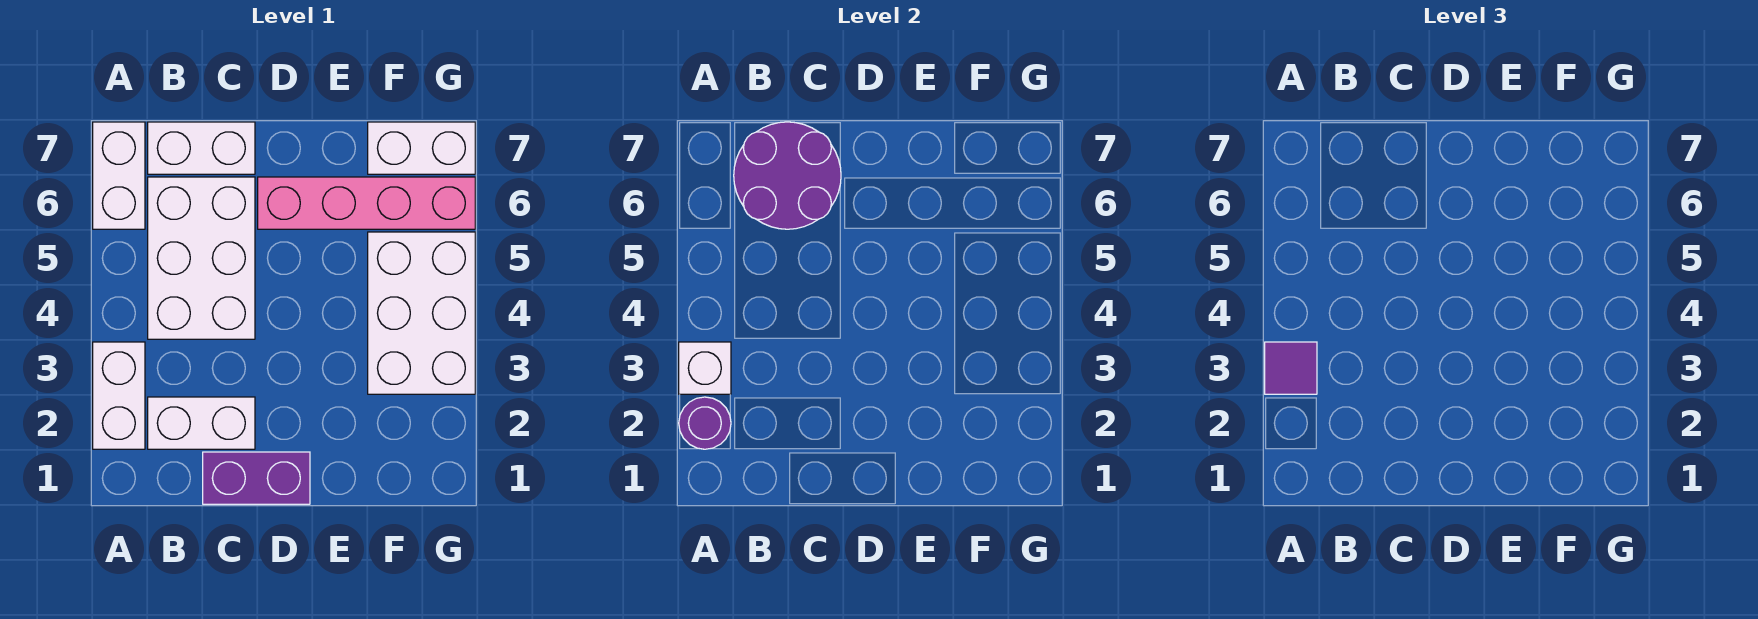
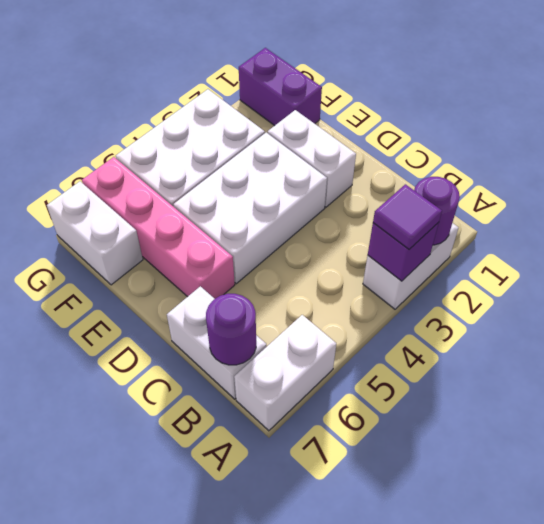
white 1x1 brick [679,342,731,394] -> purple 1x1 brick [368,222,439,281]
white 1x2 brick [148,397,255,449] -> white 1x2 brick moved to [268,110,356,207]
white 2x3 brick [148,177,255,339] -> white 2x3 brick moved to [173,133,327,284]
purple 2x2 round brick [734,122,841,229] -> purple 1x1 round brick [206,294,256,365]
purple 1x2 brick [203,452,310,504] -> purple 1x2 brick moved to [239,48,322,126]

